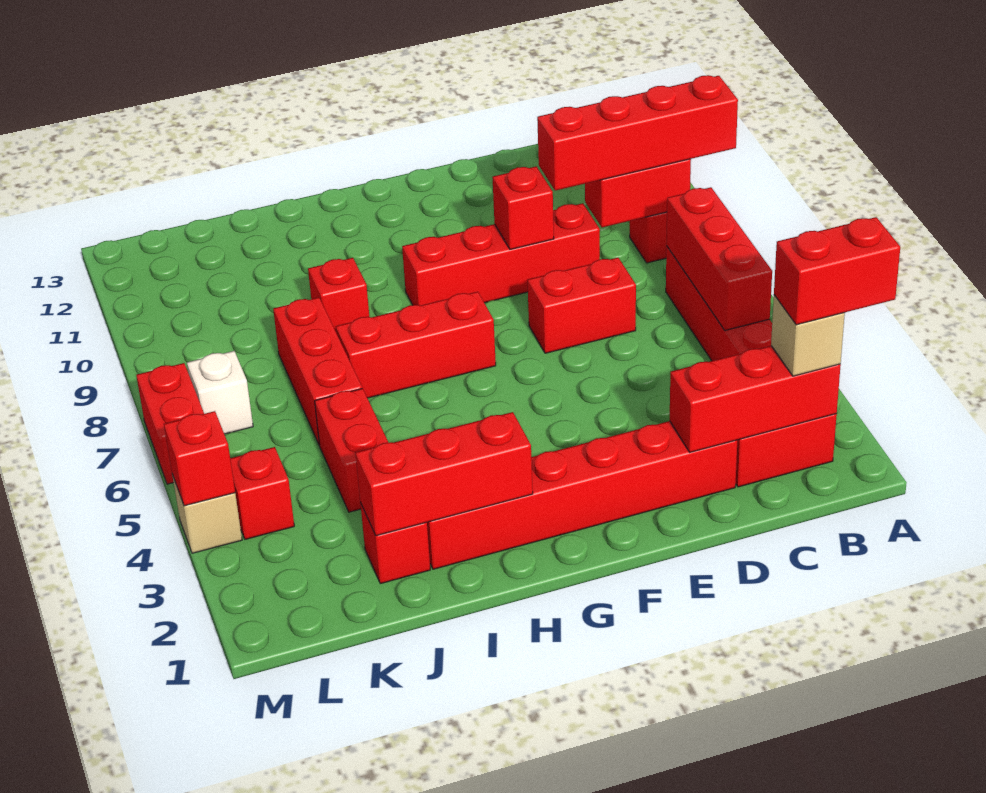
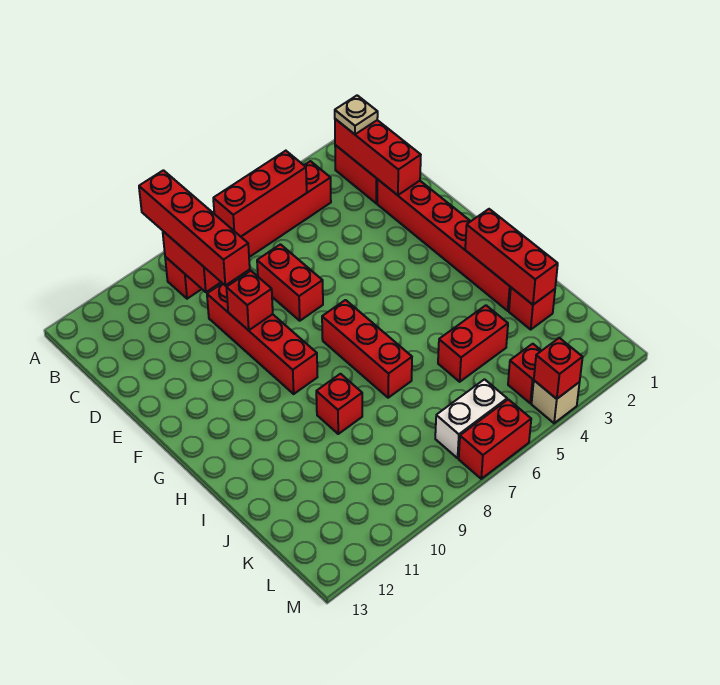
red 1x2 brick [774,217,900,325] -> none
tan 1x1 brick [771,295,845,376] -> tan 1x1 plate [335,95,378,134]
red 1x3 brick [273,298,362,446] -> none
white 1x1 brick [187,351,253,434] -> white 1x2 brick [435,379,507,458]

